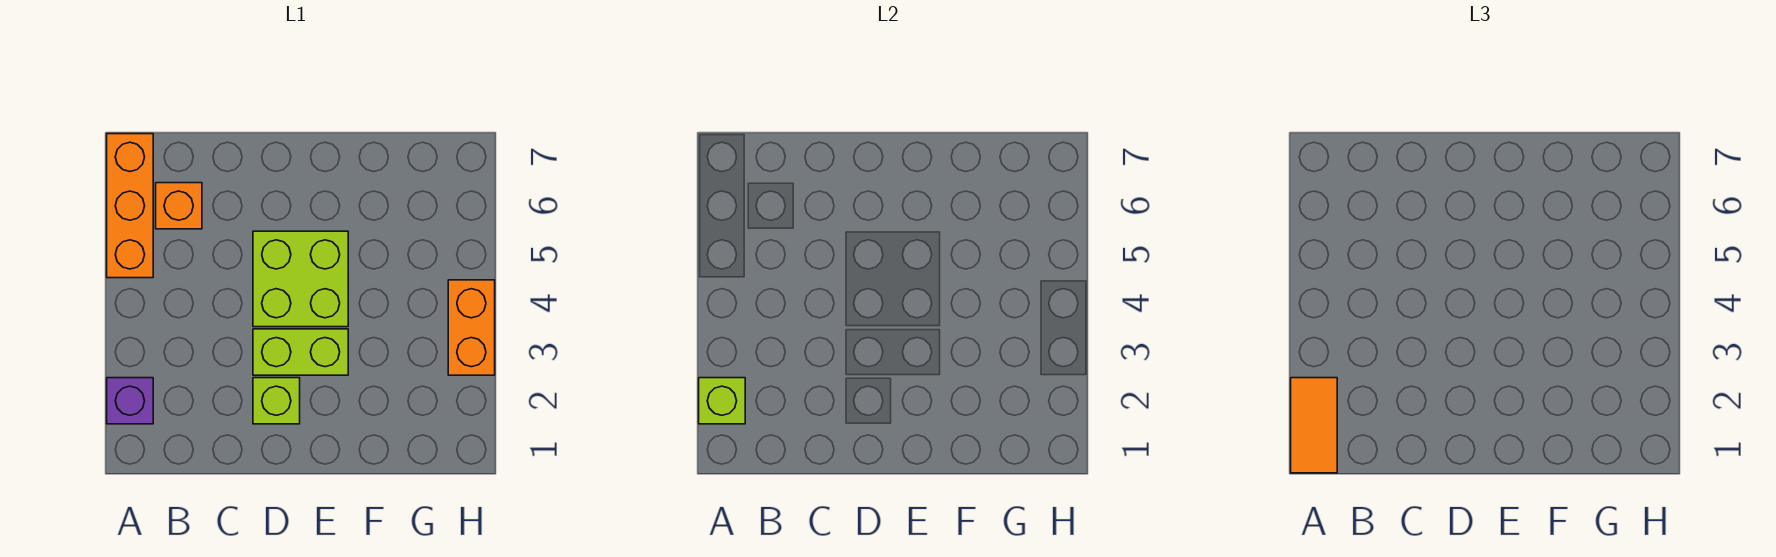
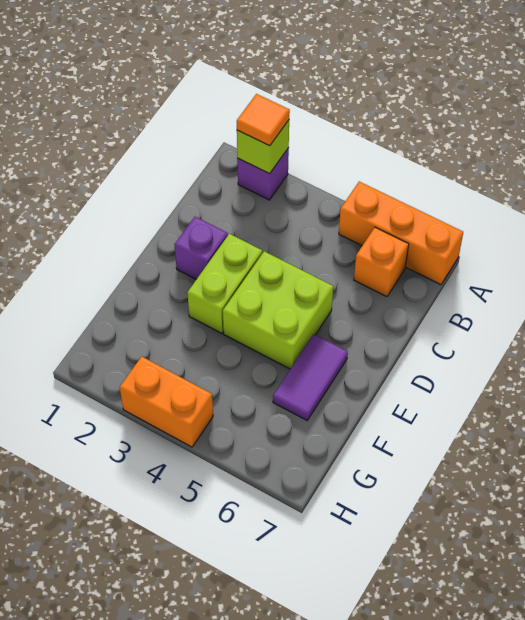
orange 1x2 tile [1291,378,1337,473] -> orange 1x1 tile [237,94,290,146]
lime 1x1 brick [253,378,300,424] -> purple 1x1 brick [174,217,228,279]
none -> purple 1x2 tile [273,334,348,420]

